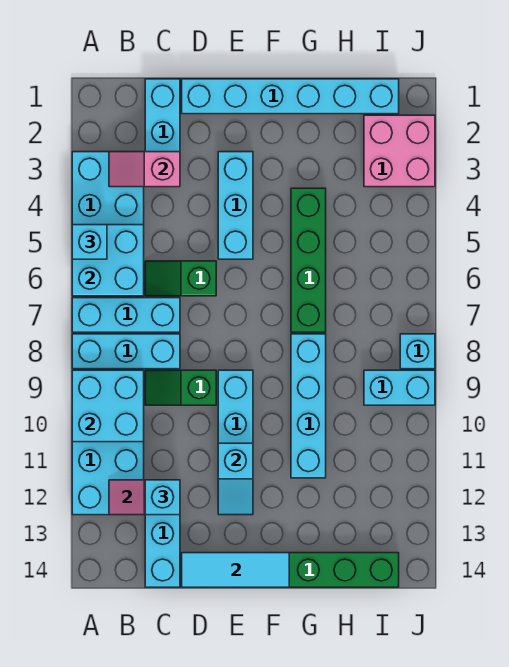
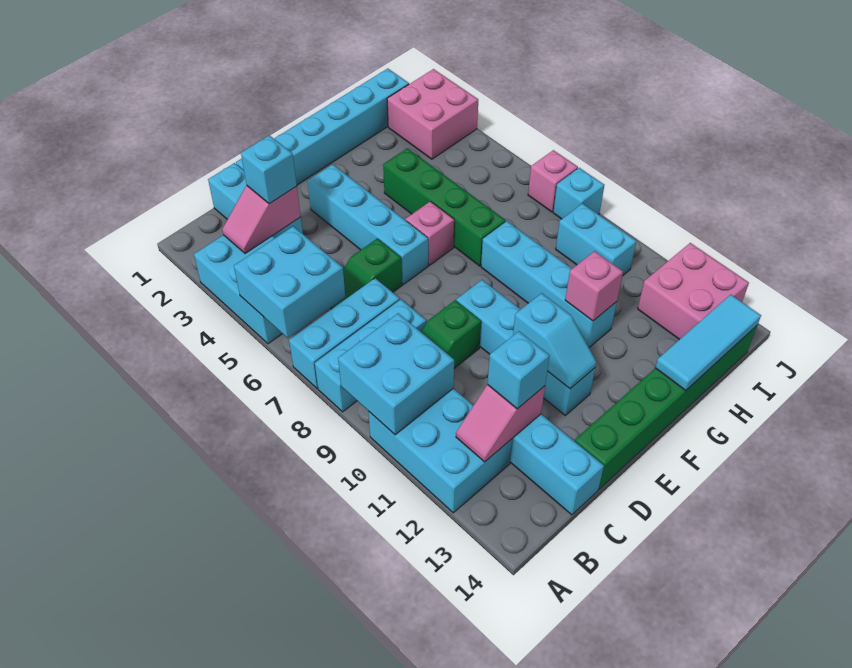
cyan 1x1 brick [72,225,107,259] -> cyan 1x1 brick moved to [241,135,297,204]
cyan 1x3 tile [182,553,289,587] -> cyan 1x3 tile moved to [655,295,761,391]
cyan 1x3 brick [218,152,253,259] -> cyan 1x4 brick [308,164,428,284]
none -> pink 1x1 brick [406,201,454,265]
none -> pink 1x1 brick [565,251,623,321]
cyan 1x2 brick [364,370,435,405] -> cyan 1x2 brick turned to [556,204,637,276]
none -> pink 2x2 brick [638,243,749,340]
none -> pink 1x1 brick [528,150,578,212]

